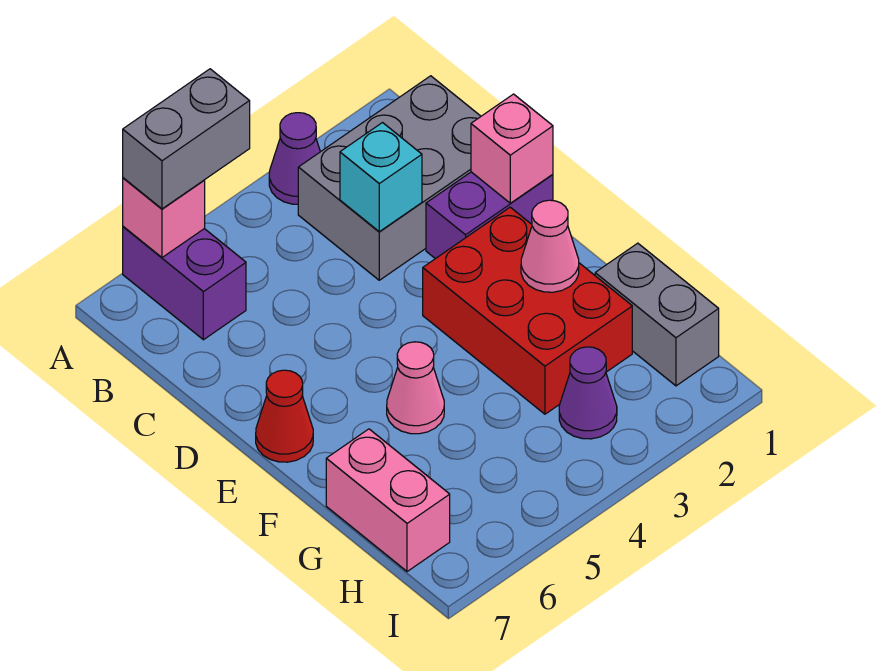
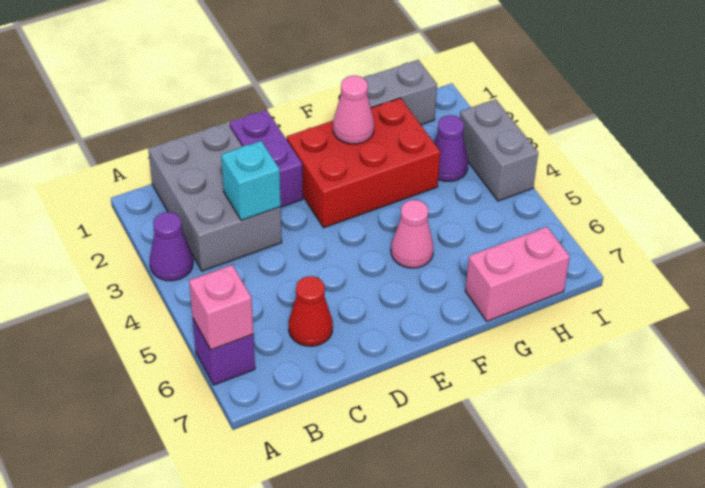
grey 1x2 brick [123,69,250,209] -> grey 1x2 brick moved to [460,99,538,201]
purple 1x2 brick [123,227,246,340] -> purple 1x1 brick [193,319,255,385]
pink 1x1 brick [471,94,553,203] -> none
red 1x1 cone [256,370,313,462] -> red 1x1 cone moved to [289,276,333,346]

